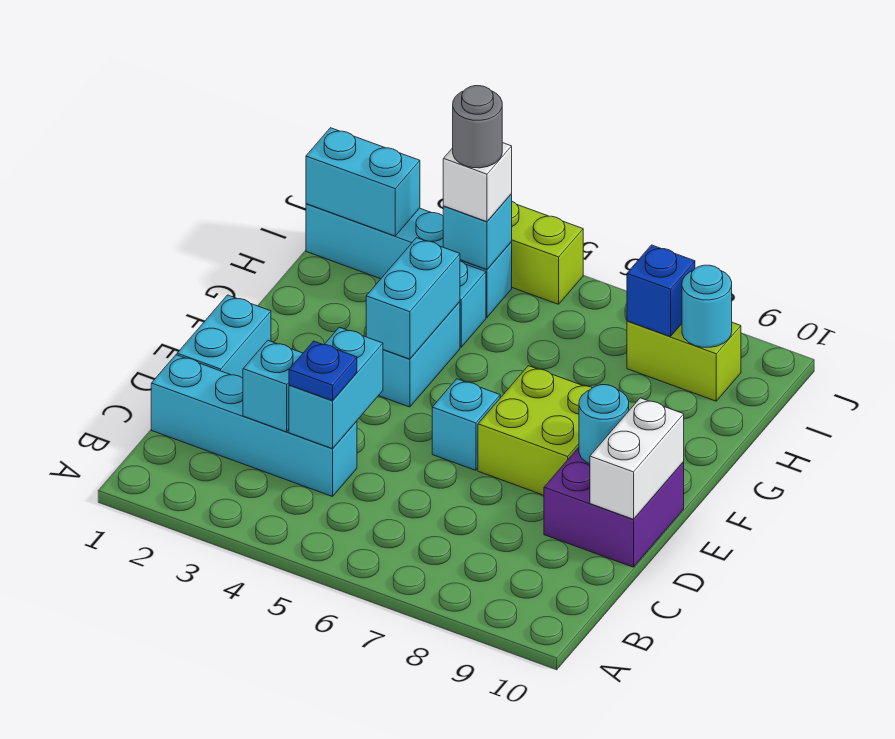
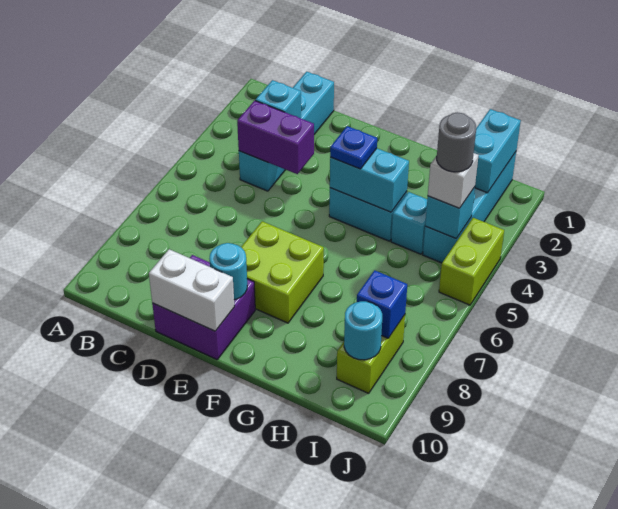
cyan 1x2 brick [289,327,383,449] -> purple 1x2 brick [237,101,314,174]
blue 1x1 plate [289,341,357,401] -> blue 1x1 plate moved to [330,126,377,169]
cyan 1x2 brick [177,295,271,378] -> none
cyan 1x1 brick [432,379,500,470] -> none

